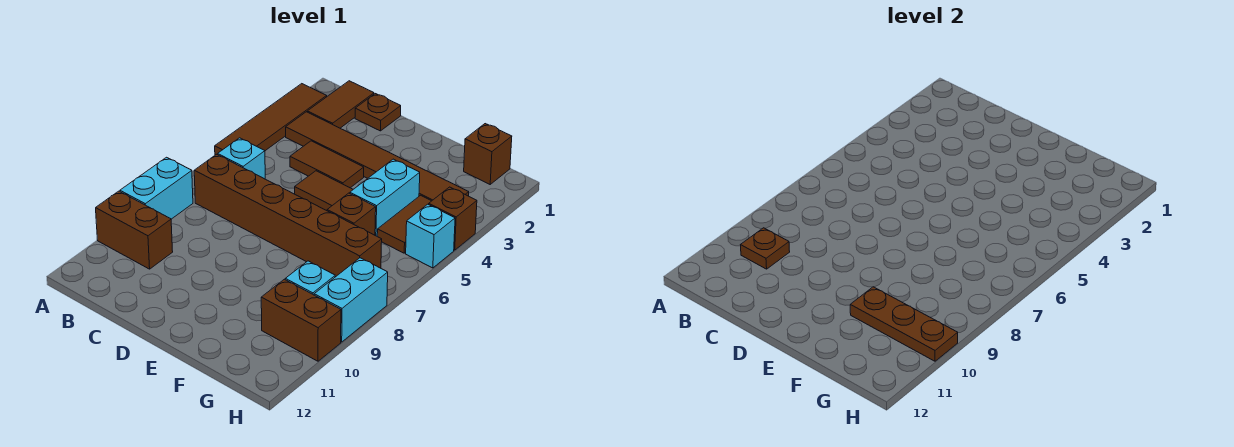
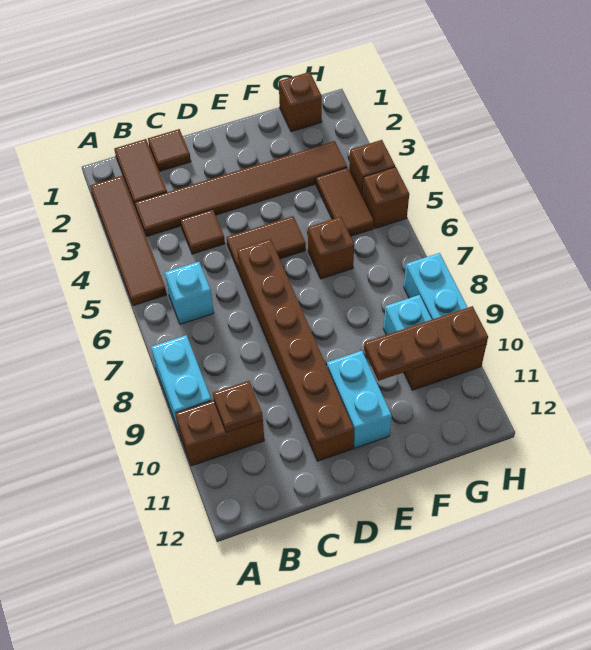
brown 1x6 brick [194,154,382,277] -> brown 1x6 brick turned to [237,239,354,461]
brown 1x1 plate [355,94,401,131] -> brown 1x1 tile [148,129,191,172]
brown 1x2 tile [290,141,364,188] -> brown 1x1 tile [180,209,225,254]
cyan 1x2 brick [350,159,420,236] -> cyan 1x2 brick moved to [327,351,392,448]
cyan 1x1 brick [406,204,455,268] -> brown 1x1 brick [362,167,409,228]

